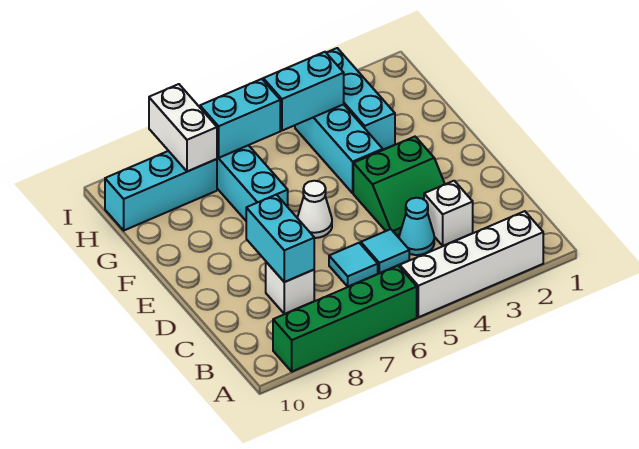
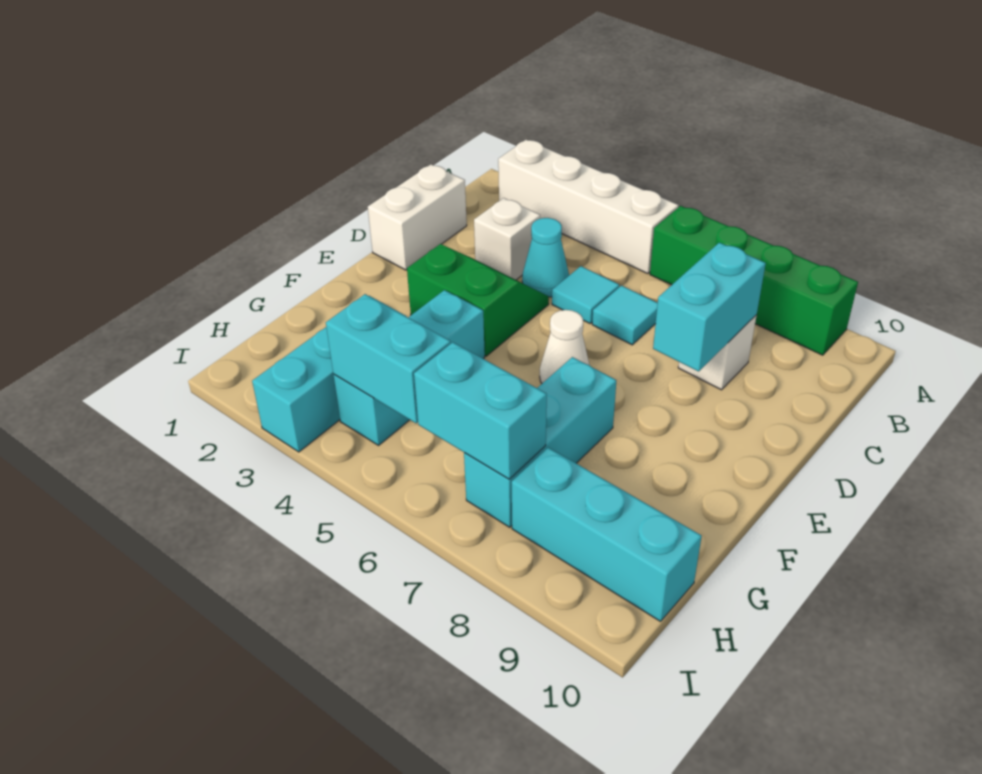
white 1x2 brick [149,84,217,172] -> white 1x2 brick moved to [368,164,467,270]

